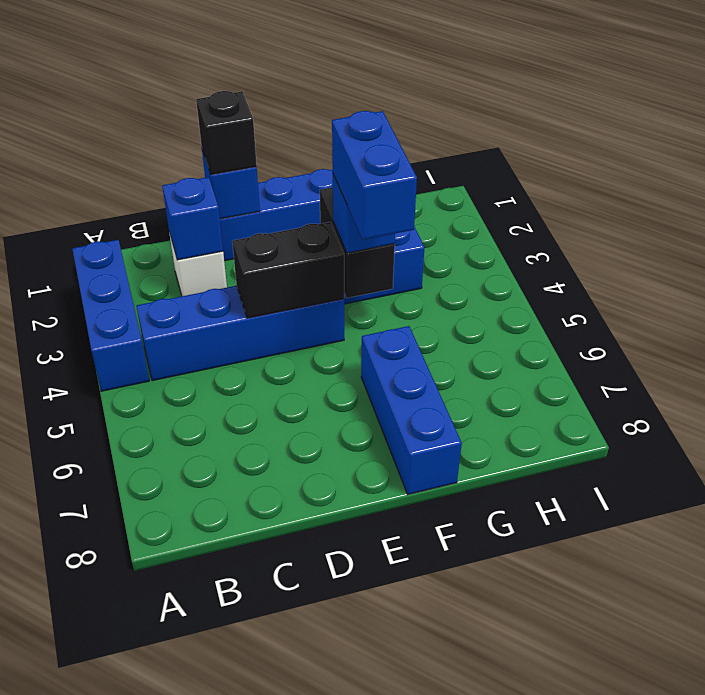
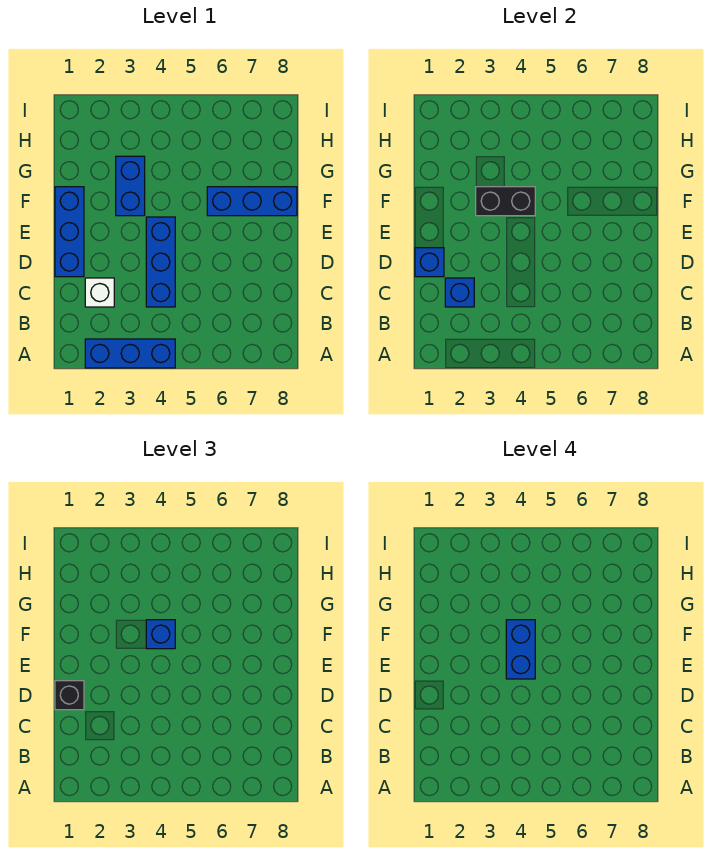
blue 1x4 brick [136,286,344,381] -> blue 1x3 brick [146,217,175,307]
black 1x2 brick [232,222,344,318] -> none
blue 1x2 brick [332,111,417,240] -> blue 1x2 brick turned to [506,620,535,679]

